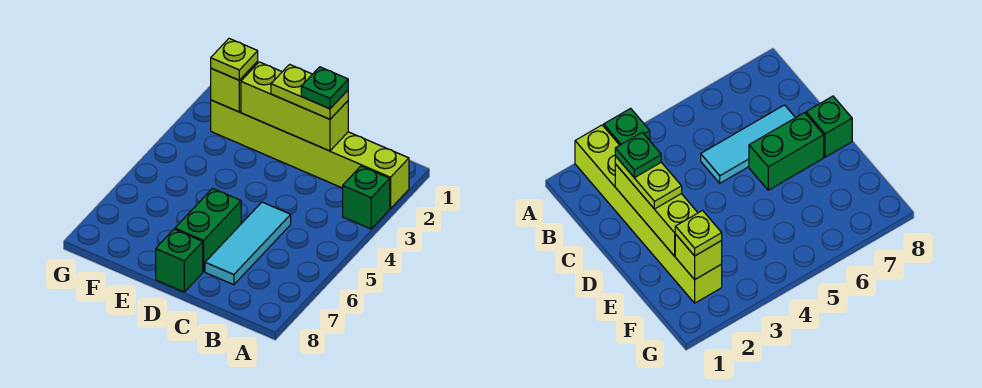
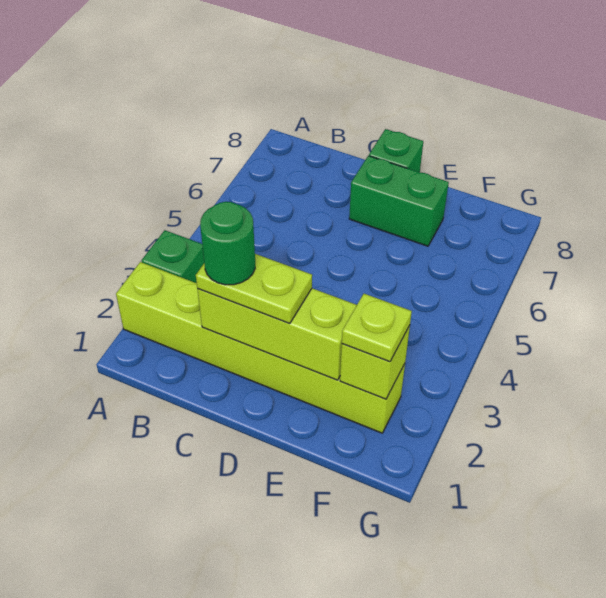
green 1x1 plate [301,67,348,109] -> green 1x1 round brick [200,202,255,285]
cyan 1x3 tile [205,202,291,285] -> none
green 1x2 brick [175,188,241,272] -> green 1x2 brick turned to [349,156,449,246]

